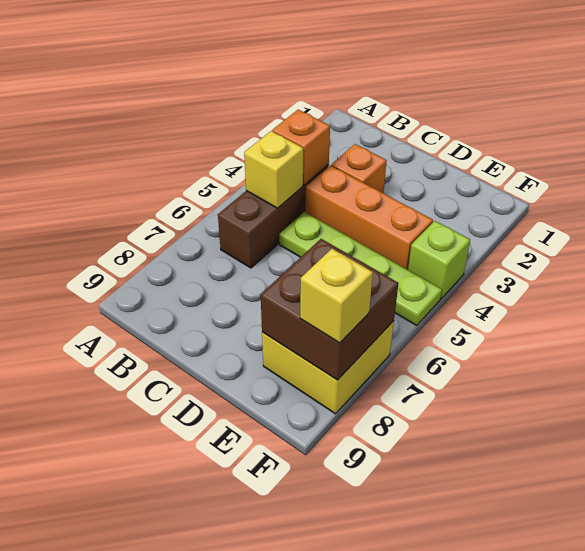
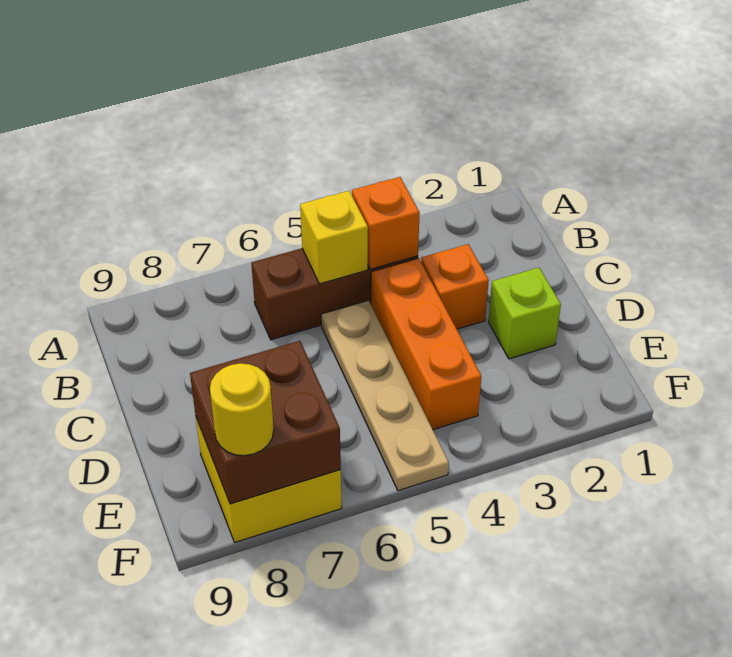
lime 1x4 plate [279,212,442,325] -> tan 1x4 plate [321,300,449,491]
lime 1x1 brick [408,221,470,299] -> lime 1x1 brick moved to [488,268,561,359]
yellow 1x1 brick [300,249,373,343] -> yellow 1x1 round brick [210,363,274,456]

